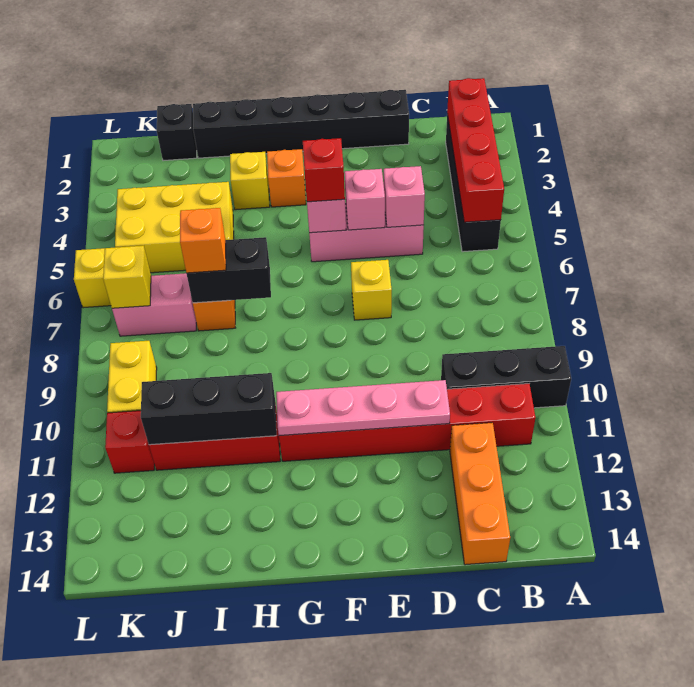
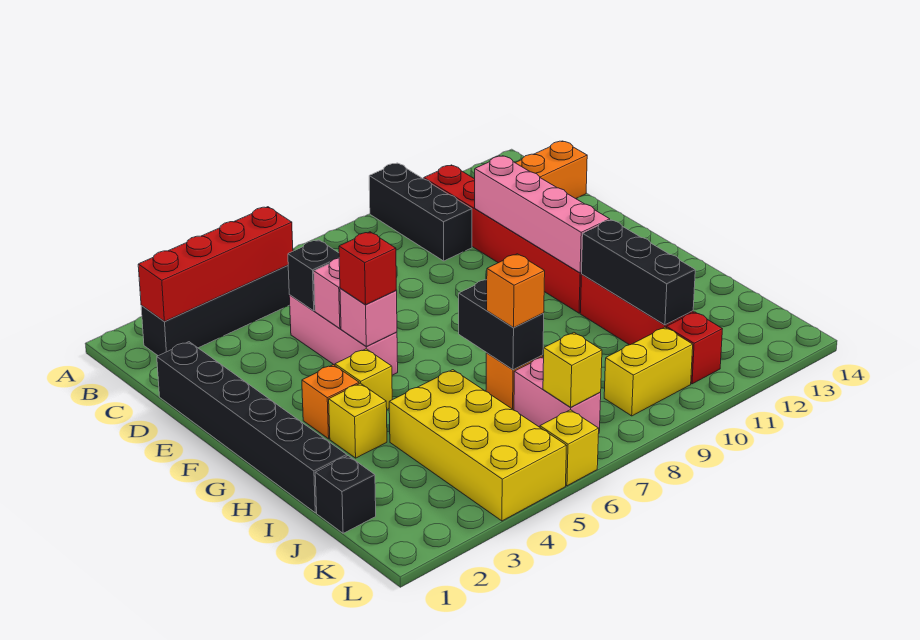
pink 1x1 brick [384,166,425,227] -> black 1x1 brick [288,240,339,311]
pink 1x4 plate [276,380,450,436] -> pink 1x4 brick [475,156,610,273]
yellow 1x1 brick [351,260,392,320] -> yellow 1x1 brick moved to [335,349,392,409]
yellow 2x3 brick [115,182,234,273] -> yellow 2x4 brick [389,370,567,521]

